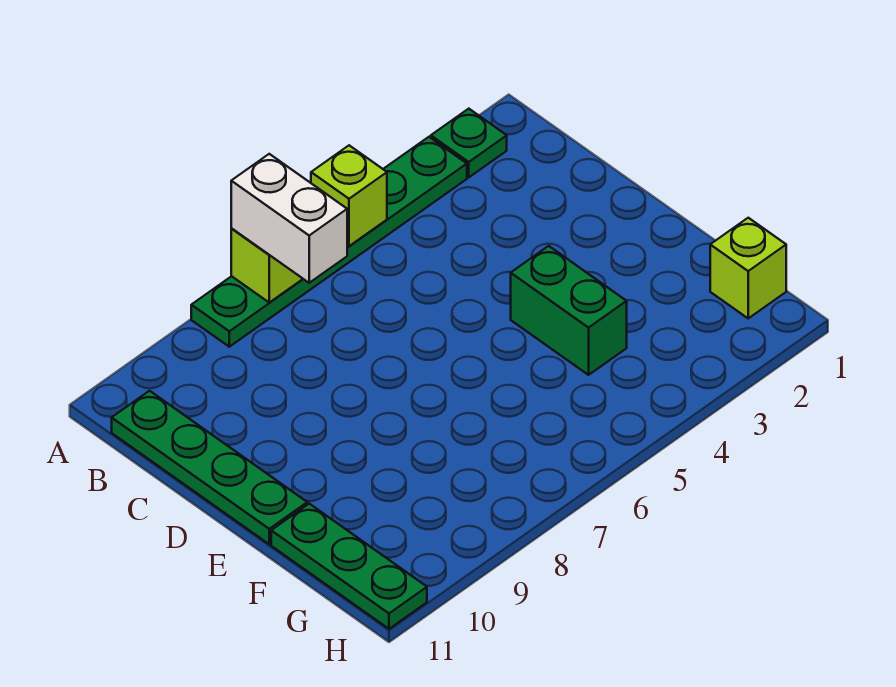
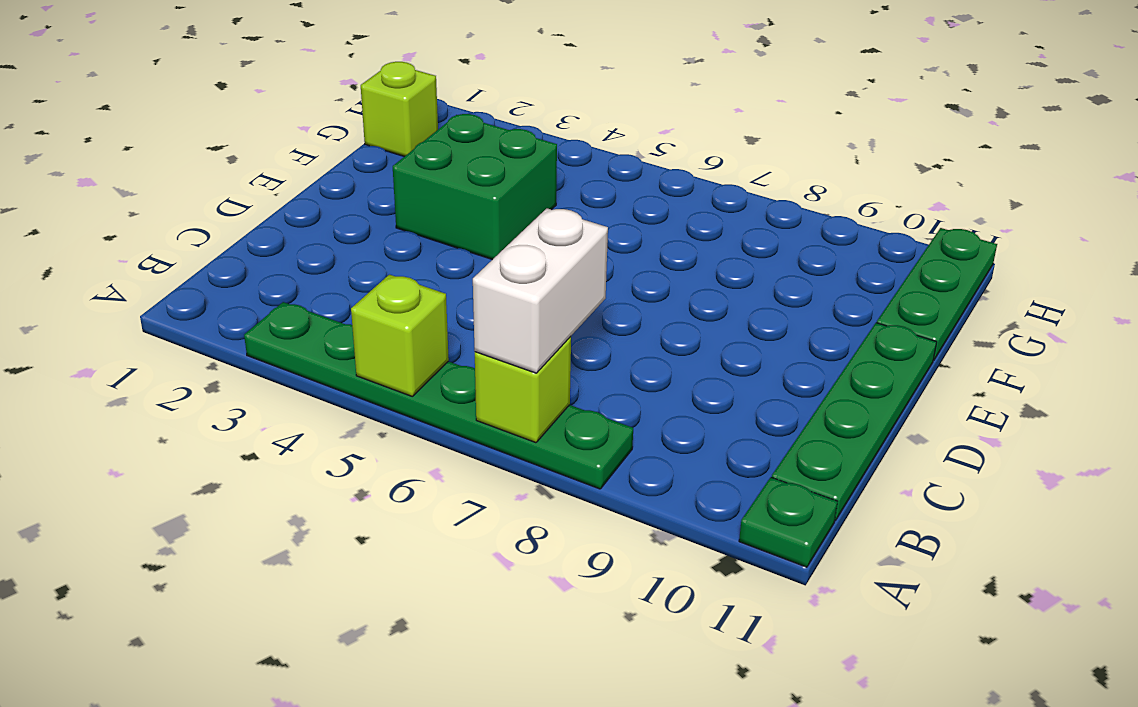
green 1x1 plate [431,109,507,177] -> green 1x1 plate moved to [739,477,838,567]
green 1x2 brick [511,246,627,375] -> green 2x2 brick [393,114,557,260]

